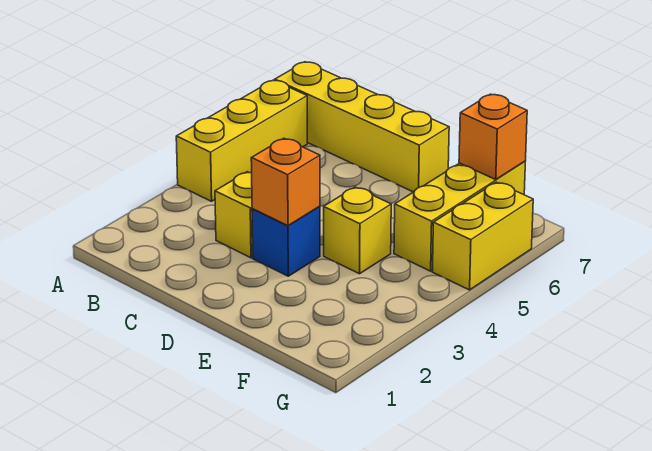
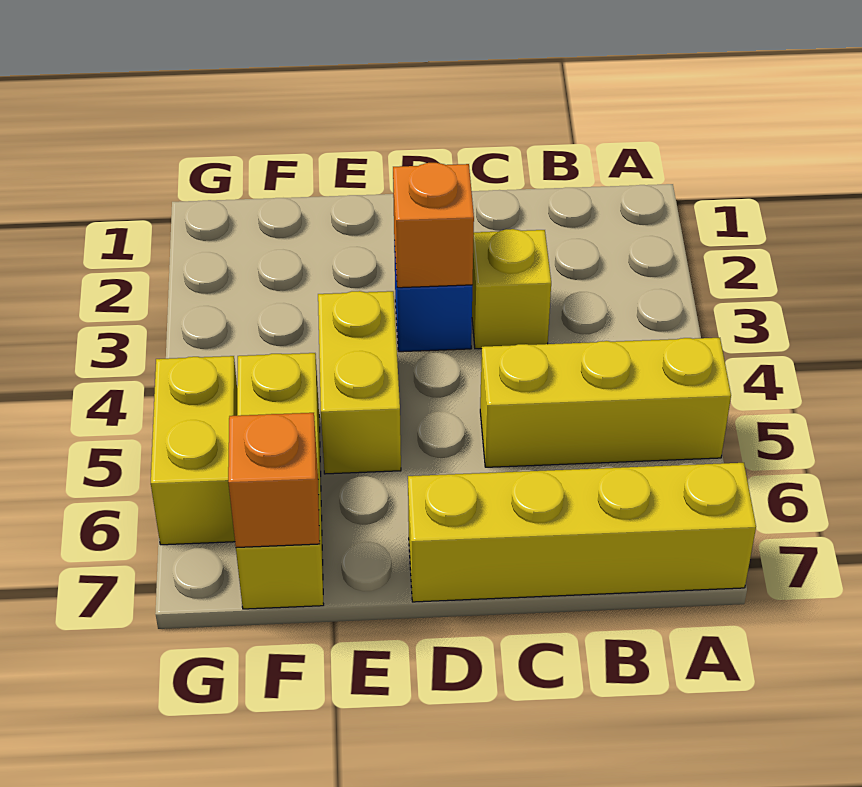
yellow 1x3 brick [176,80,307,201] -> yellow 1x3 brick turned to [480,338,731,467]
yellow 1x1 brick [324,187,391,274] -> yellow 1x2 brick [318,291,401,474]

